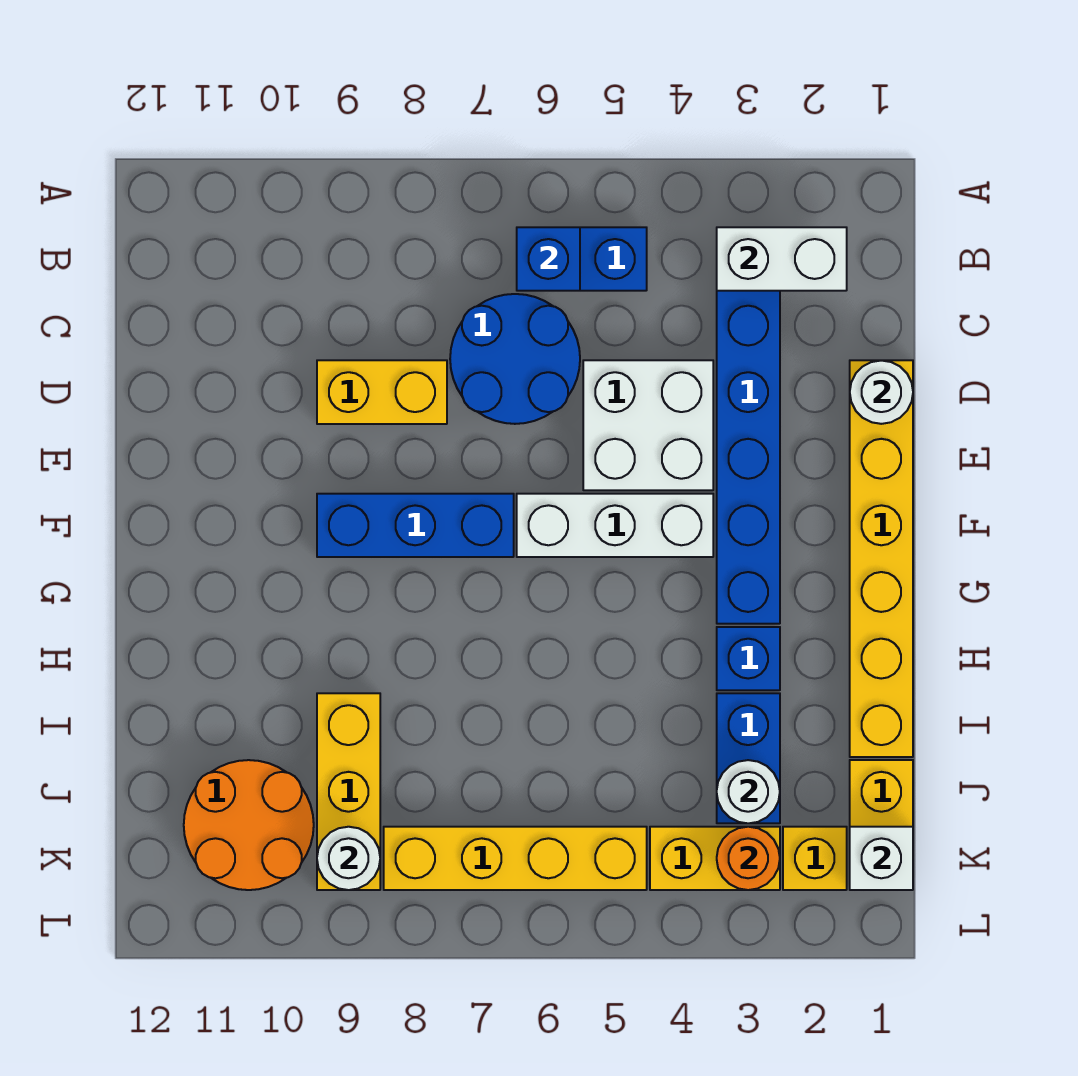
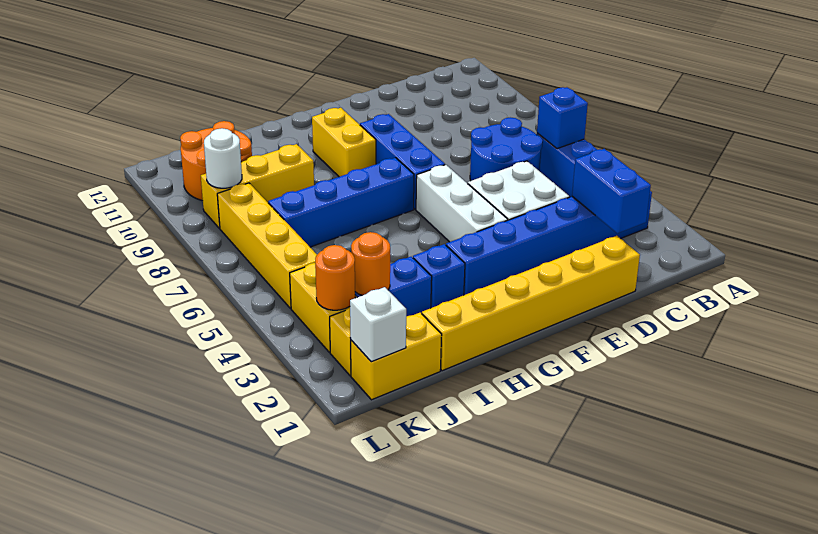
white 1x2 brick [717,227,847,291] -> none
none -> blue 1x2 brick [572,149,651,233]
white 1x1 round brick [850,360,913,424] -> none
yellow 1x2 brick [317,360,447,424] -> yellow 1x2 brick moved to [312,108,376,177]
none -> blue 1x4 brick [268,158,414,247]
white 1x1 round brick [717,760,780,823] -> orange 1x1 round brick [351,232,390,295]

